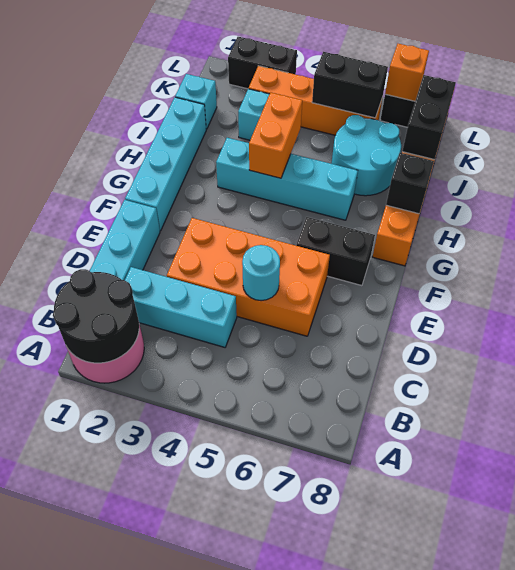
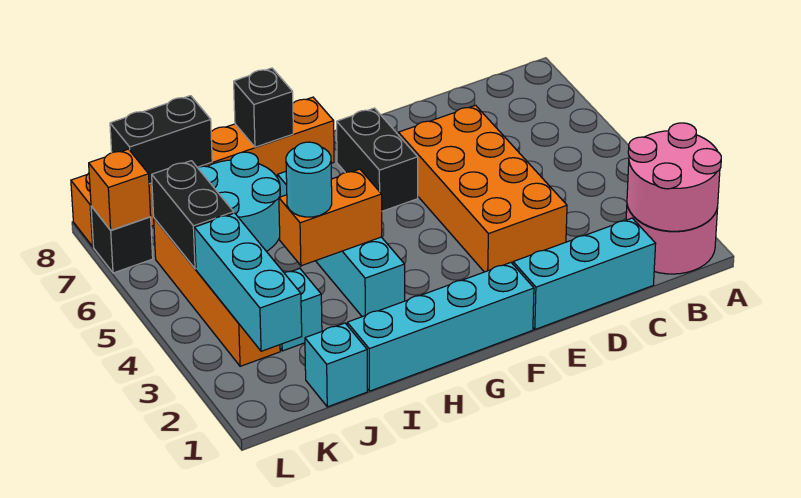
black 2x2 round brick [53,269,139,363] -> pink 2x2 round brick [627,123,721,231]
cyan 1x3 brick [125,267,237,347] -> cyan 1x3 brick moved to [194,213,302,351]
cyan 1x1 round brick [242,245,280,301] -> cyan 1x1 round brick moved to [286,142,332,217]
black 1x2 brick [228,37,297,89] -> none

